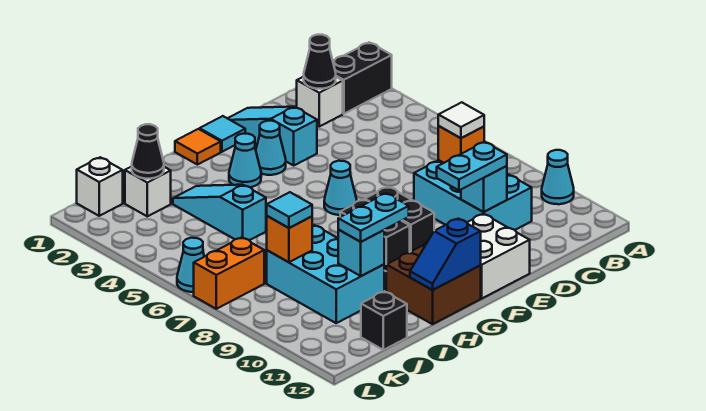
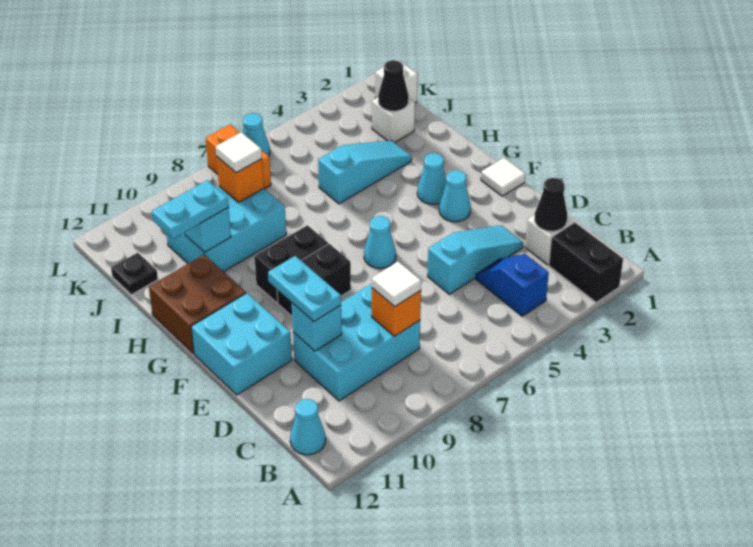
cyan 1x1 cone [542,150,574,204] -> cyan 1x1 cone moved to [290,399,326,455]
cyan 1x3 slope [228,107,317,165] -> cyan 1x3 slope moved to [428,225,523,294]
white 2x2 brick [467,214,530,298] -> cyan 2x2 brick [191,293,292,395]
cyan 1x1 tile [200,116,245,152] -> white 1x1 tile [481,158,525,196]
orange 1x1 tile [175,129,221,165] -> none
blue 1x2 slope [410,219,481,290] -> blue 1x2 slope moved to [476,254,549,316]
cyan 1x2 plate [338,193,409,242] -> cyan 1x2 plate turned to [152,180,228,239]
cyan 1x1 tile [267,192,312,228] -> white 1x1 tile [216,132,262,173]
black 1x1 brick [361,291,407,350] -> black 1x1 plate [111,253,158,295]

